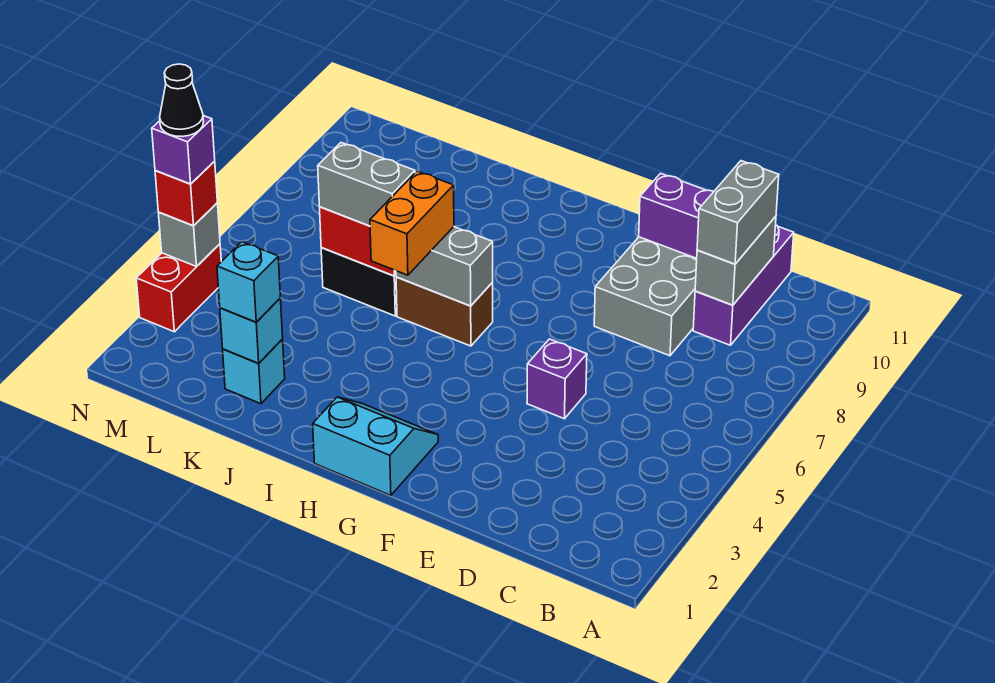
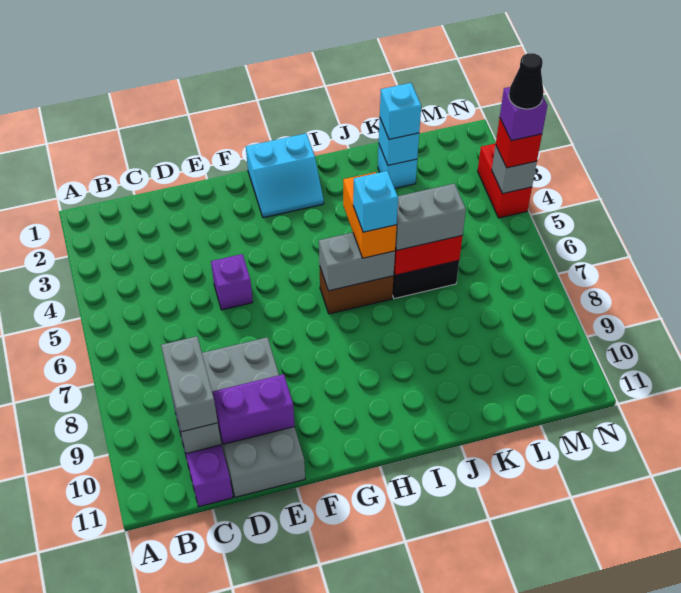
none -> cyan 1x1 brick [353,171,398,232]

